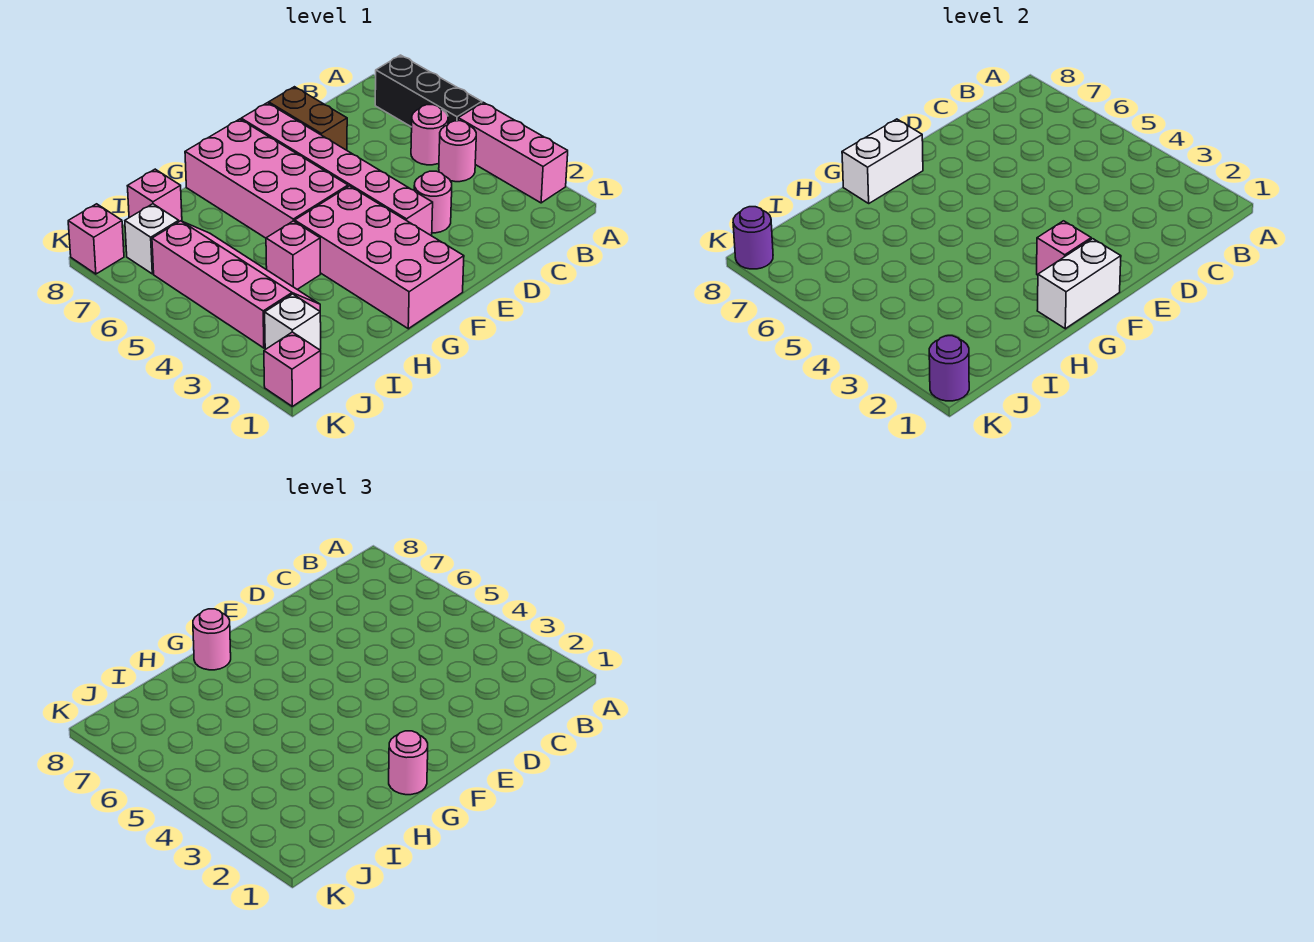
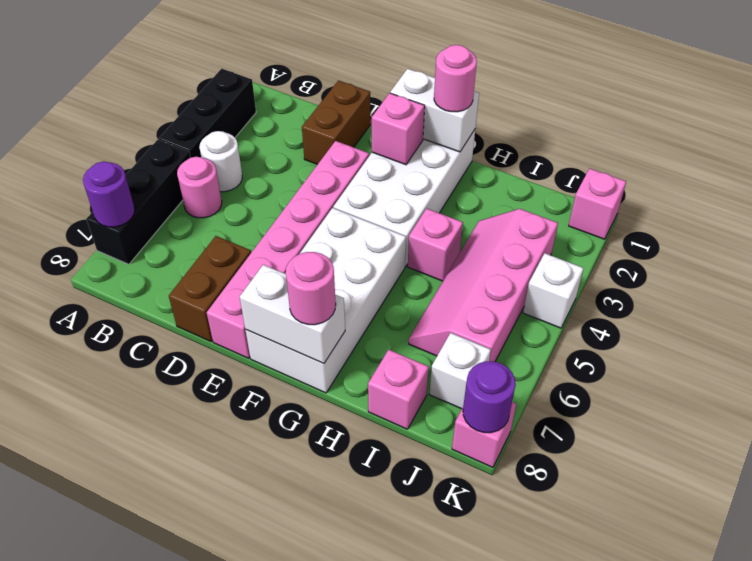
pink 1x3 brick [458,102,568,203] -> black 1x3 brick [159,69,256,158]
pink 1x1 round brick [439,121,476,182] -> white 1x1 round brick [199,131,242,192]
none -> brown 1x2 brick [302,81,370,165]
pink 1x1 round brick [414,171,452,233] -> none
pink 2x4 brick [295,186,464,329] -> white 2x4 brick [333,130,475,266]
pink 2x4 brick [185,119,348,238] -> white 2x4 brick [246,208,406,393]
white 1x1 brick [265,294,321,350] -> white 1x1 brick moved to [523,253,583,328]
purple 1x1 round brick [929,336,969,401] -> purple 1x1 round brick moved to [83,161,135,227]

